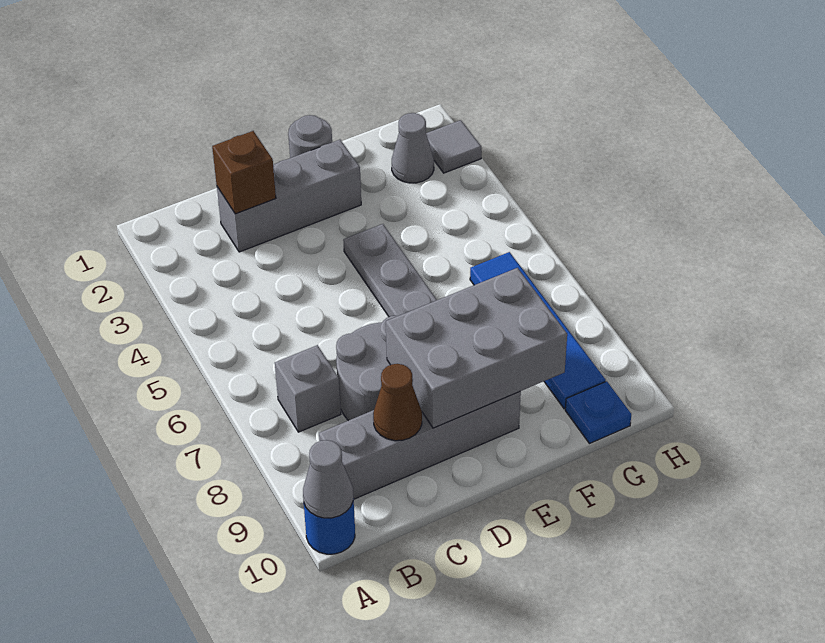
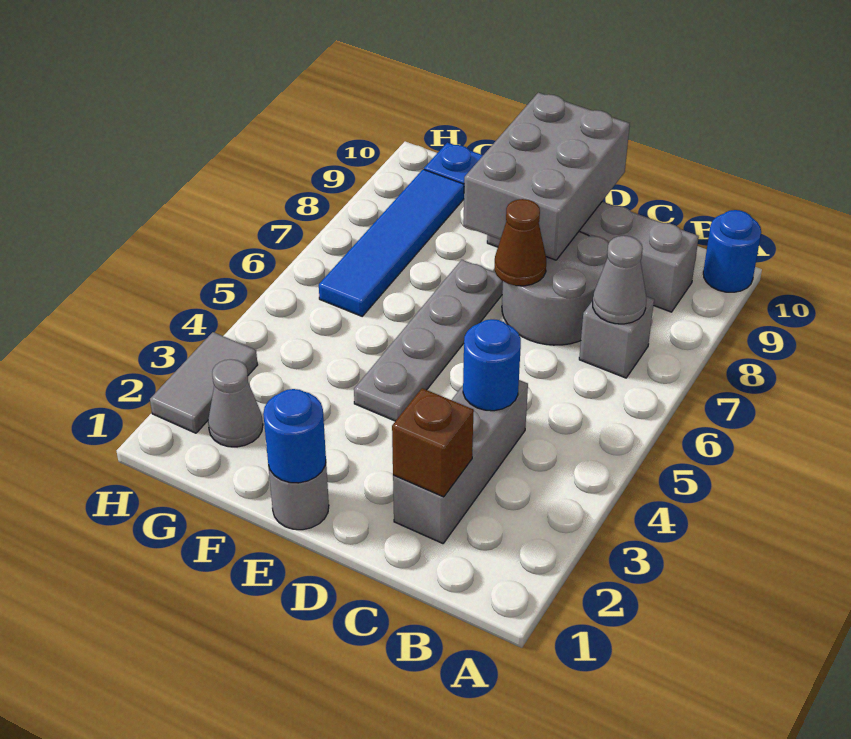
grey 1x1 cone [303,440,353,518] -> grey 1x1 cone moved to [593,236,646,324]
grey 1x3 brick [217,140,361,252] -> grey 1x3 brick turned to [393,380,528,544]
none -> blue 1x1 round brick [463,319,521,411]
brown 1x1 cone [373,364,422,441] -> brown 1x1 cone moved to [494,199,546,286]
grey 2x3 brick [386,268,567,428] -> grey 2x3 brick turned to [464,93,630,260]
none -> blue 1x1 round brick [263,389,326,483]
grey 1x1 tile [426,120,481,173] -> grey 1x2 tile [150,332,258,433]

